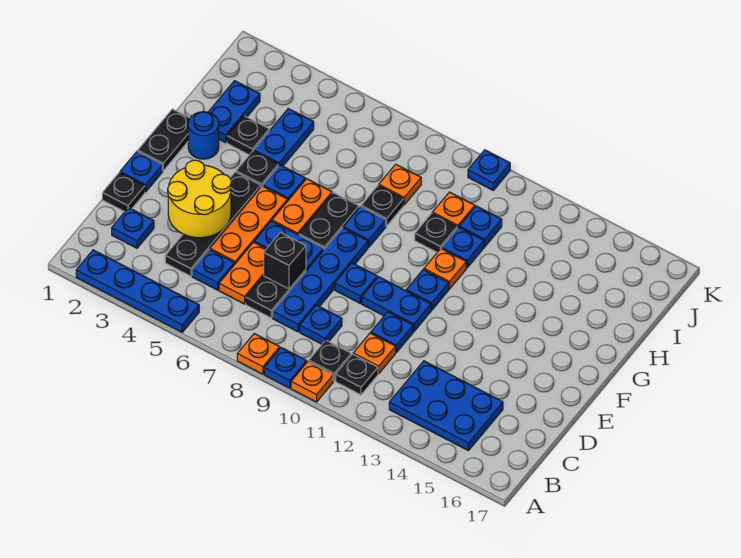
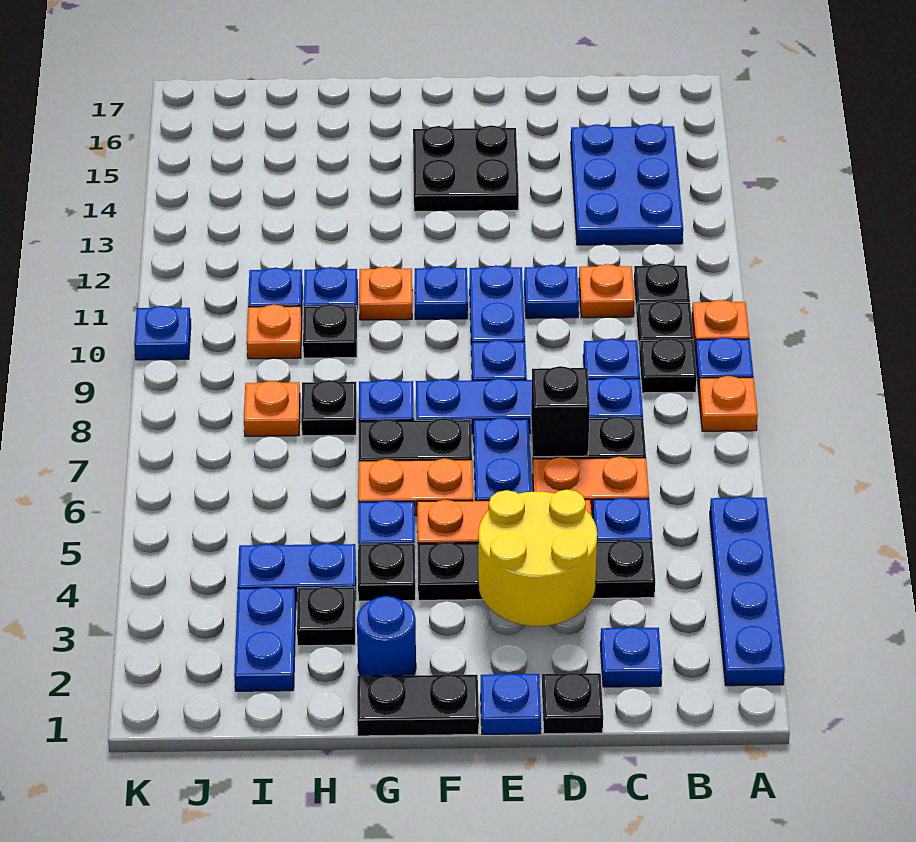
none -> black 1x1 plate [639,338,697,393]
none -> black 2x2 plate [413,125,519,211]
blue 1x2 plate [209,81,260,143] -> blue 1x2 plate turned to [234,587,296,691]

